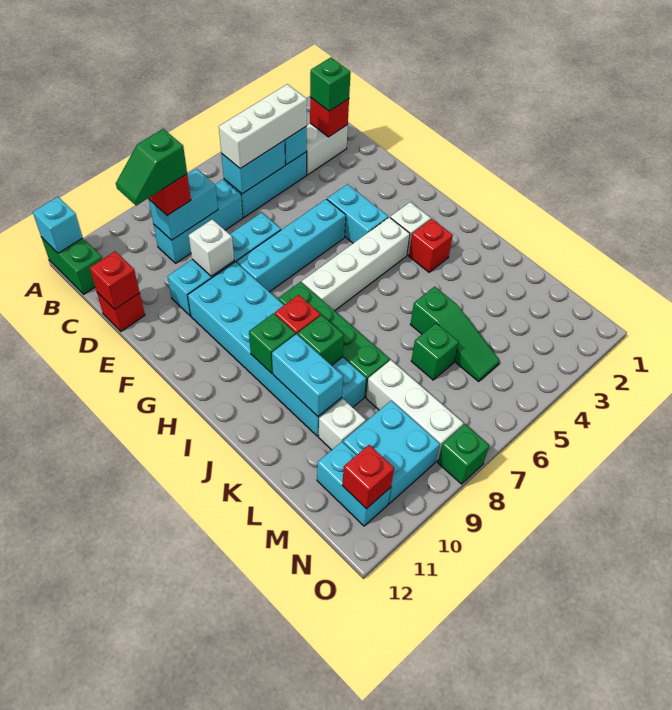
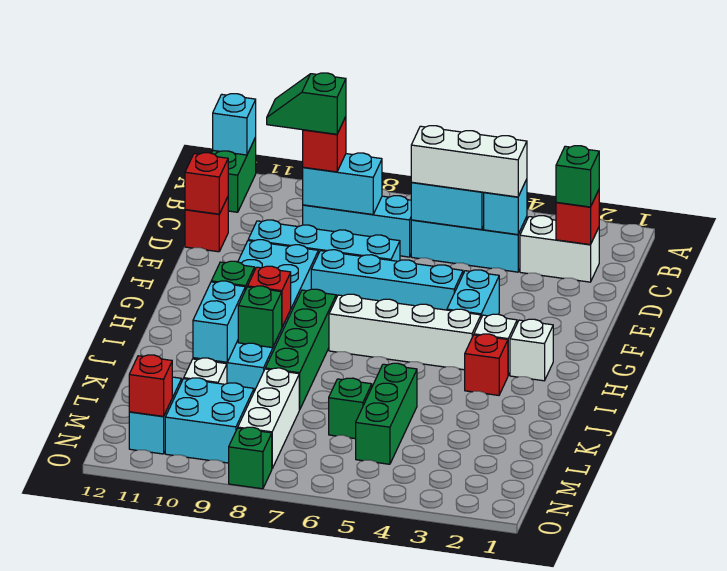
white 1x1 brick [189,219,234,276] -> white 1x1 brick moved to [510,319,553,381]
green 1x3 slope [410,287,500,381] -> green 1x3 brick [356,363,417,464]

